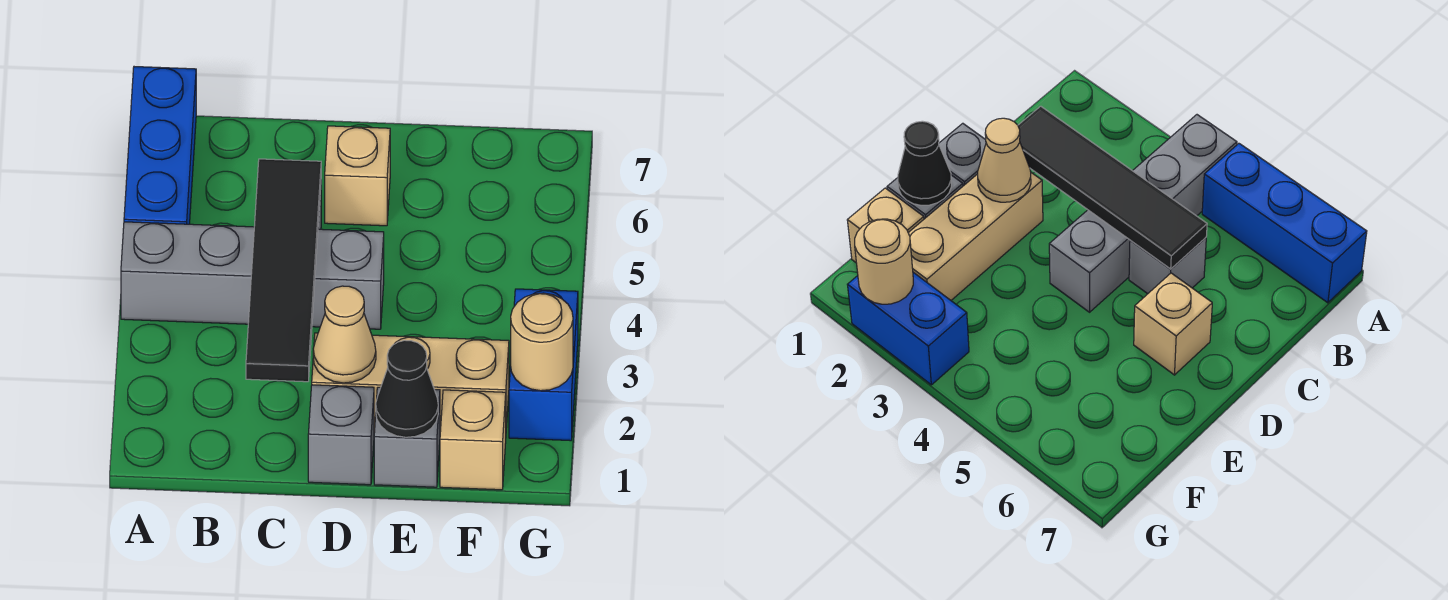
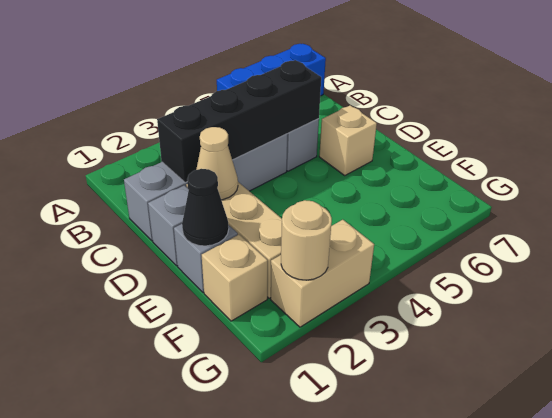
grey 1x4 brick [121,222,384,329] -> grey 1x4 brick turned to [124,134,288,241]
black 1x4 tile [246,159,321,382] -> black 1x4 brick [157,60,321,183]
blue 1x2 brick [509,289,578,441] -> tan 1x2 brick [271,220,374,327]

